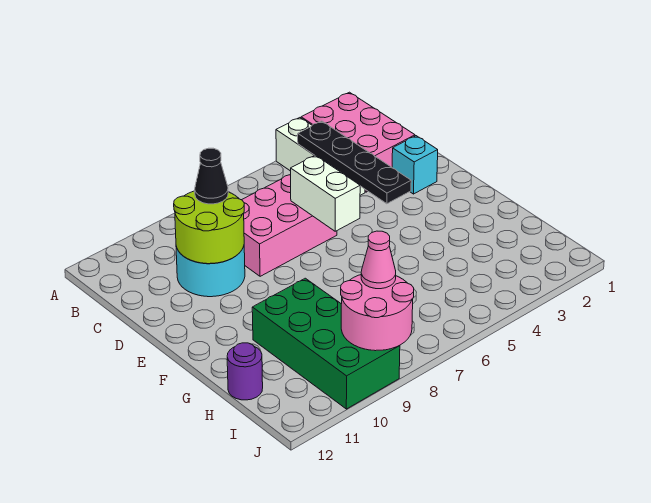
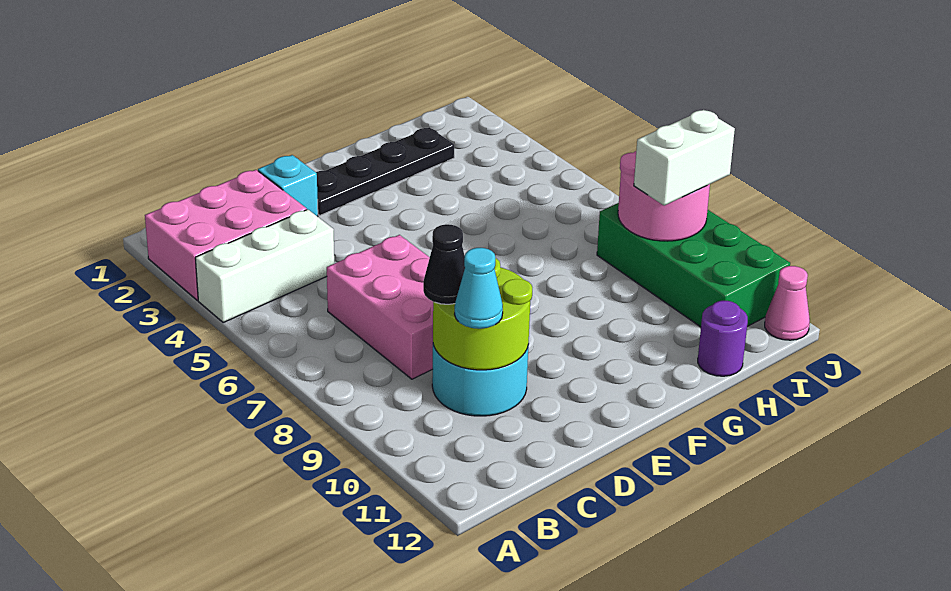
black 1x4 plate [298,121,411,204] -> black 1x4 plate moved to [316,127,454,215]
none -> cyan 1x1 cone [455,248,503,329]
white 1x2 brick [291,155,360,231] -> white 1x2 brick moved to [634,110,735,205]
green 2x4 brick [252,278,400,409] -> green 2x4 brick turned to [597,203,790,327]
pink 1x1 cone [361,231,396,289] -> pink 1x1 cone moved to [765,266,810,340]

